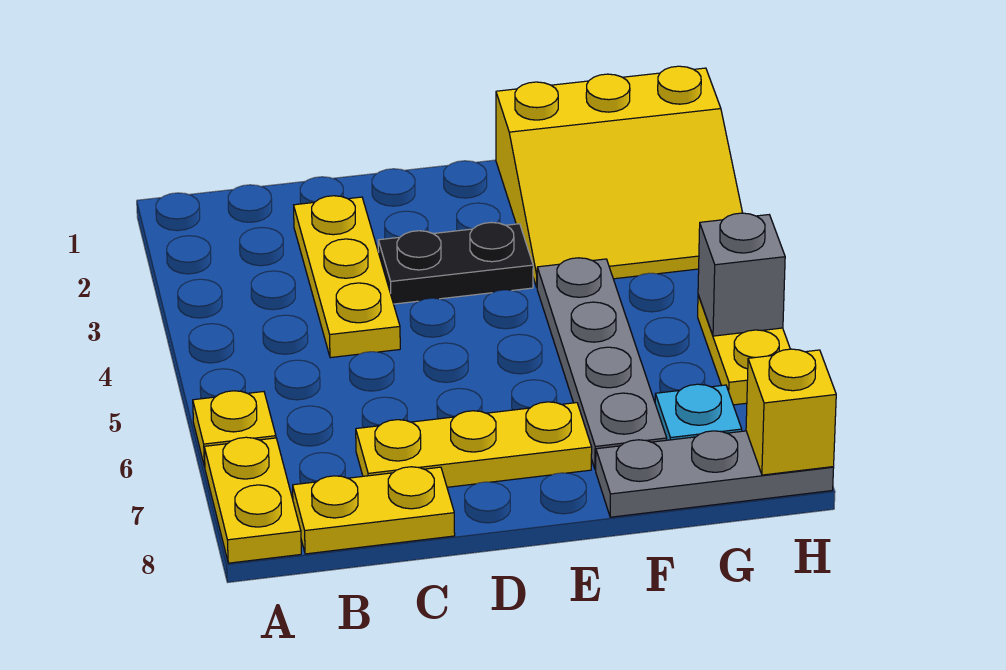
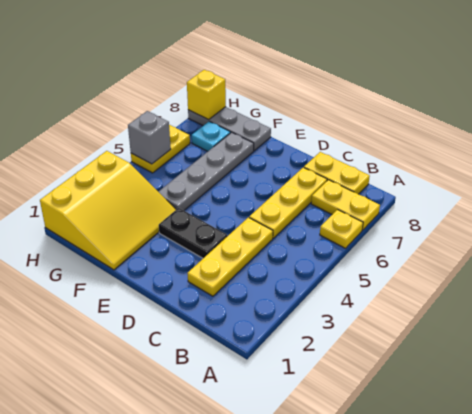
yellow 1x2 plate [204,437,301,563] -> yellow 1x2 plate turned to [311,180,380,230]
yellow 1x3 plate [356,402,592,487] -> yellow 1x3 plate turned to [249,167,327,238]
yellow 3x3 slope [496,66,743,287] -> yellow 3x3 slope turned to [40,151,176,270]

